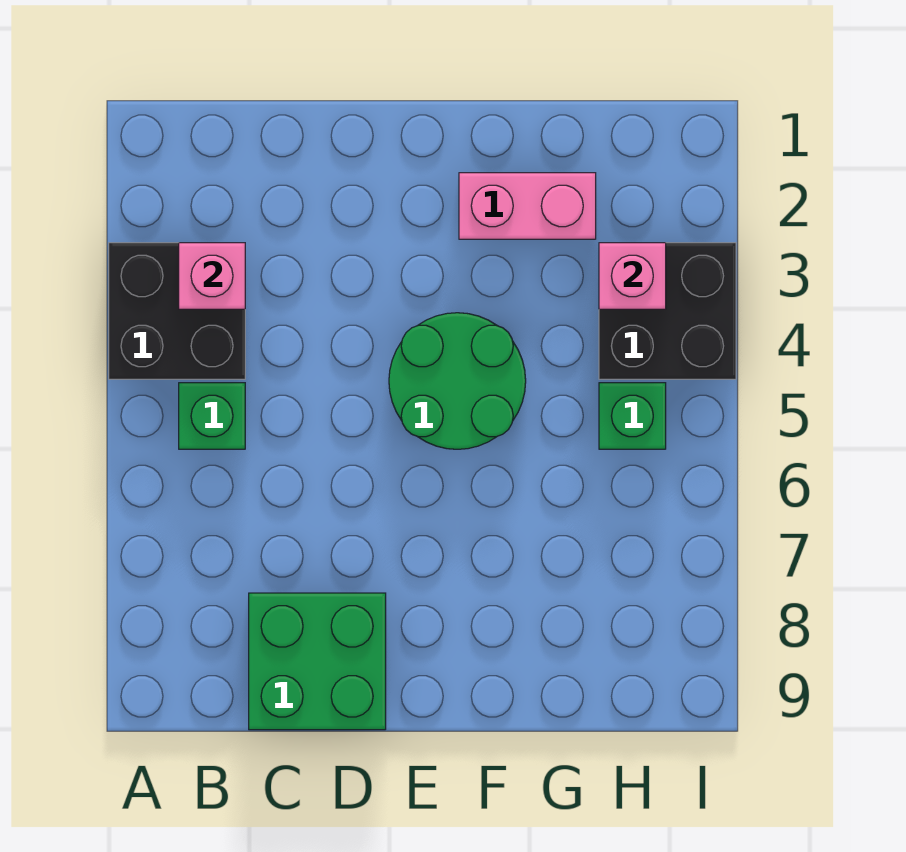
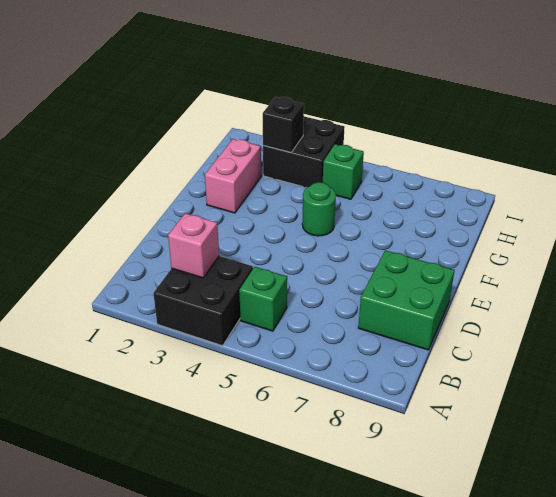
green 2x2 round brick [389,313,526,449] -> green 1x1 round brick [302,182,336,236]
pink 1x1 brick [599,243,666,309] -> black 1x1 brick [263,97,304,152]

